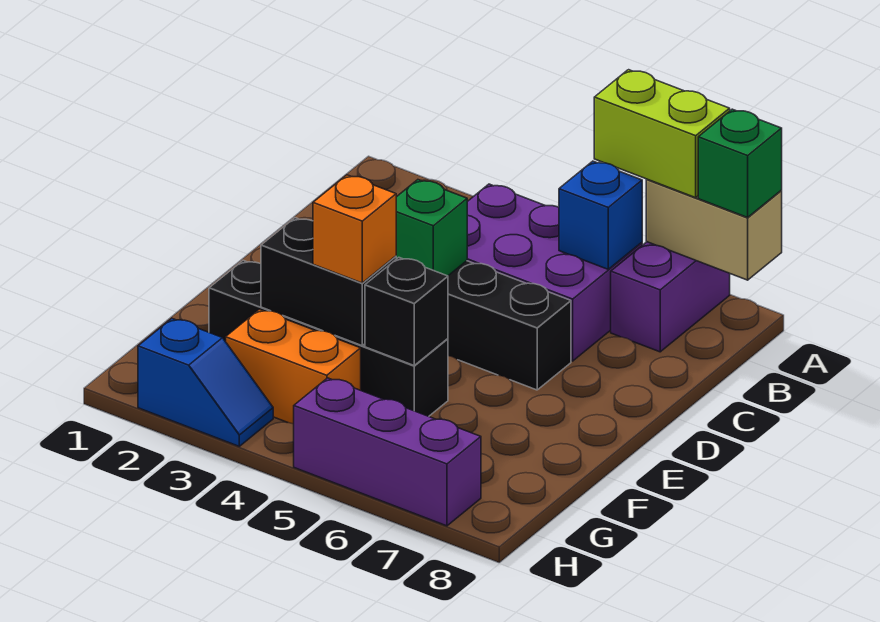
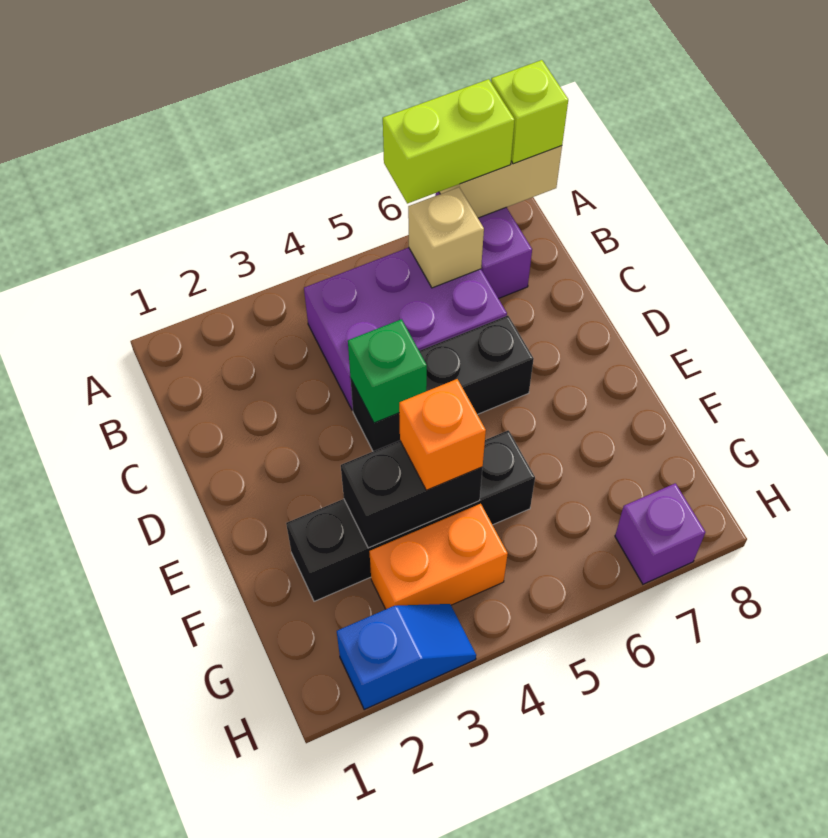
green 1x1 brick [698,109,782,217] -> lime 1x1 brick [491,60,568,164]
blue 1x1 brick [559,161,642,269] -> tan 1x1 brick [408,187,484,288]
black 1x1 brick [365,257,448,365] -> none
purple 1x3 brick [294,378,481,526] -> purple 1x1 brick [615,483,705,584]

